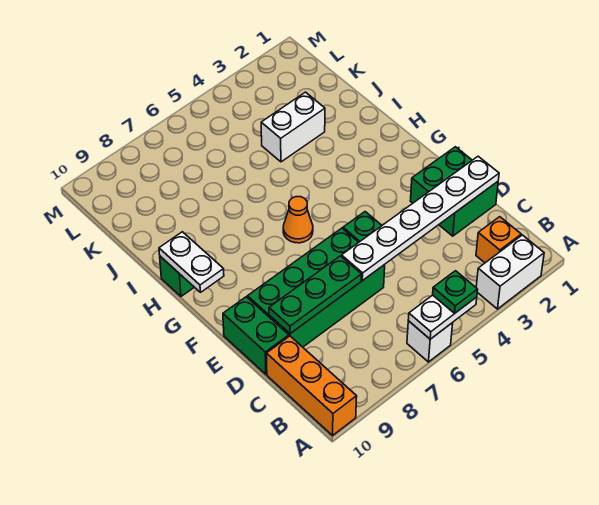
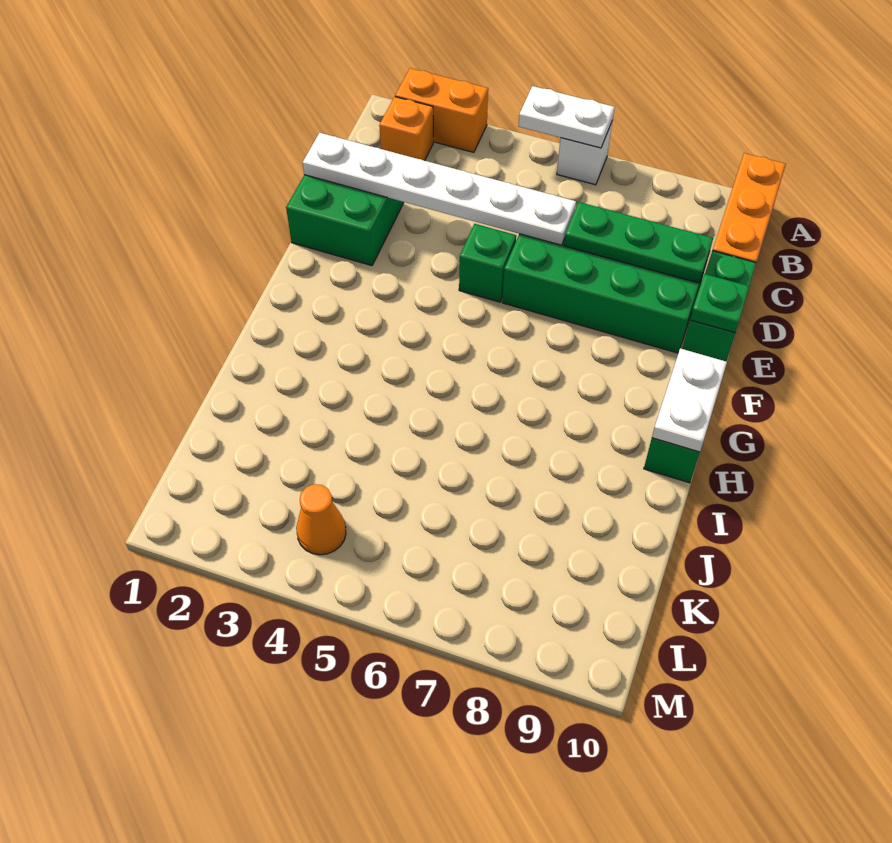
white 1x2 brick [476,235,544,309] -> orange 1x2 brick [395,68,488,152]
green 1x1 plate [433,271,478,313] -> green 1x1 plate moved to [690,274,750,333]
orange 1x1 cone [283,197,313,243] -> orange 1x1 cone moved to [296,484,346,555]
white 1x2 brick [261,92,325,162] -> none

